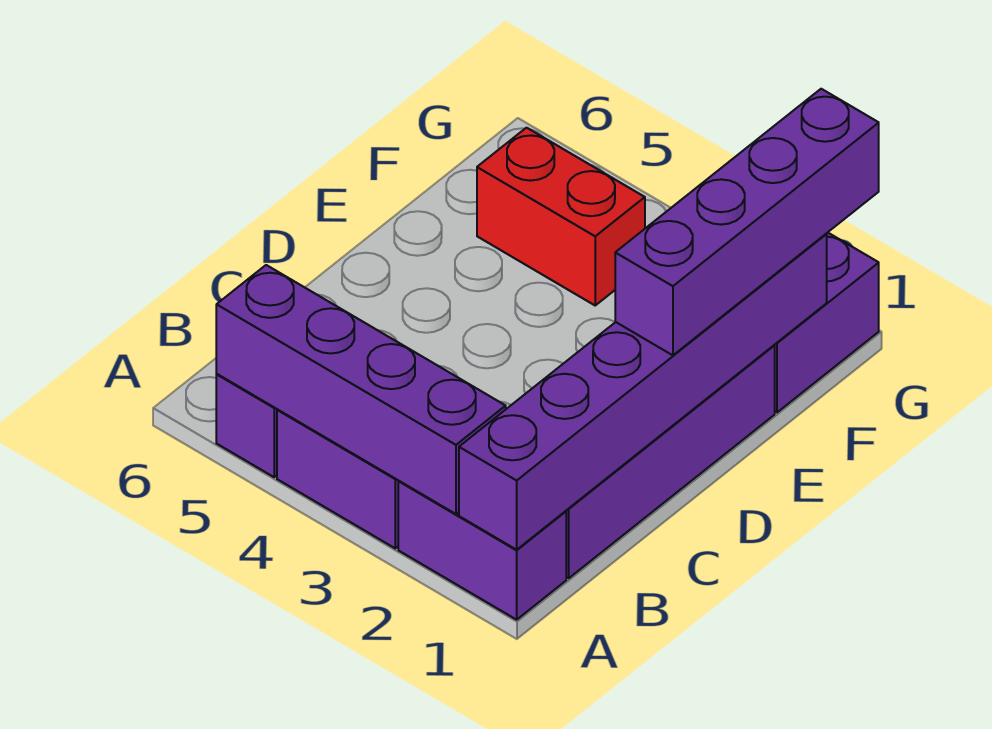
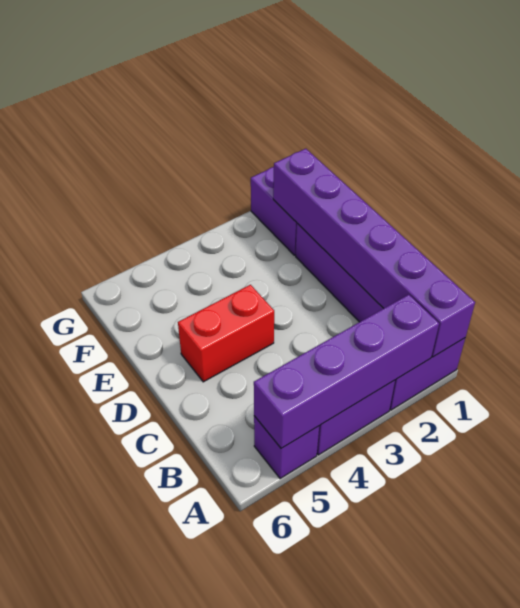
purple 1x4 brick [615,89,879,355] -> none
red 1x2 brick [477,128,645,305] -> red 1x2 brick moved to [178,285,274,382]

